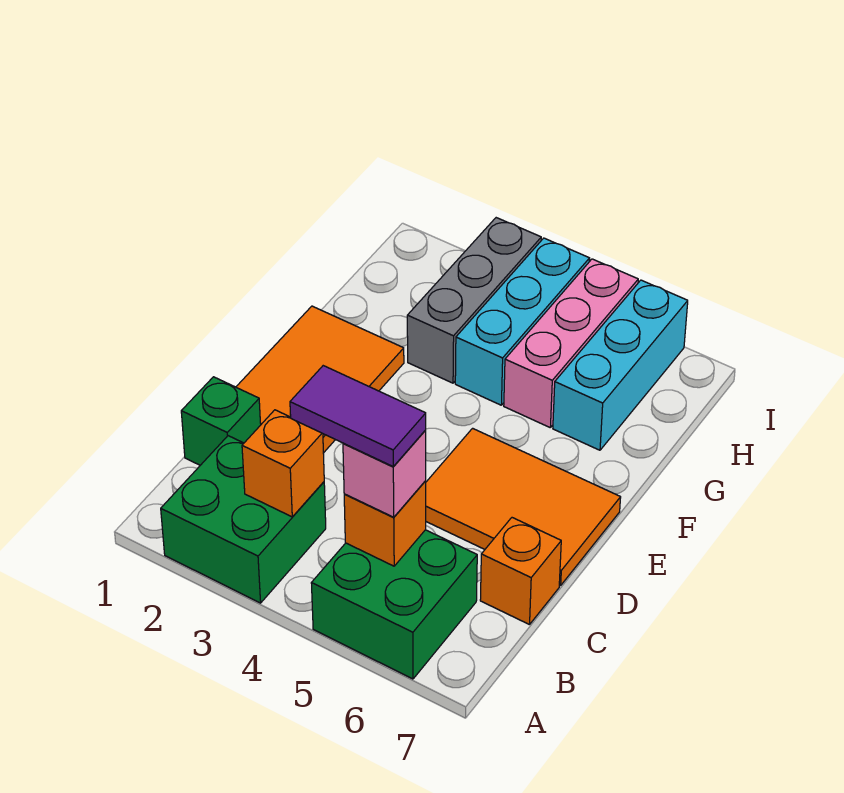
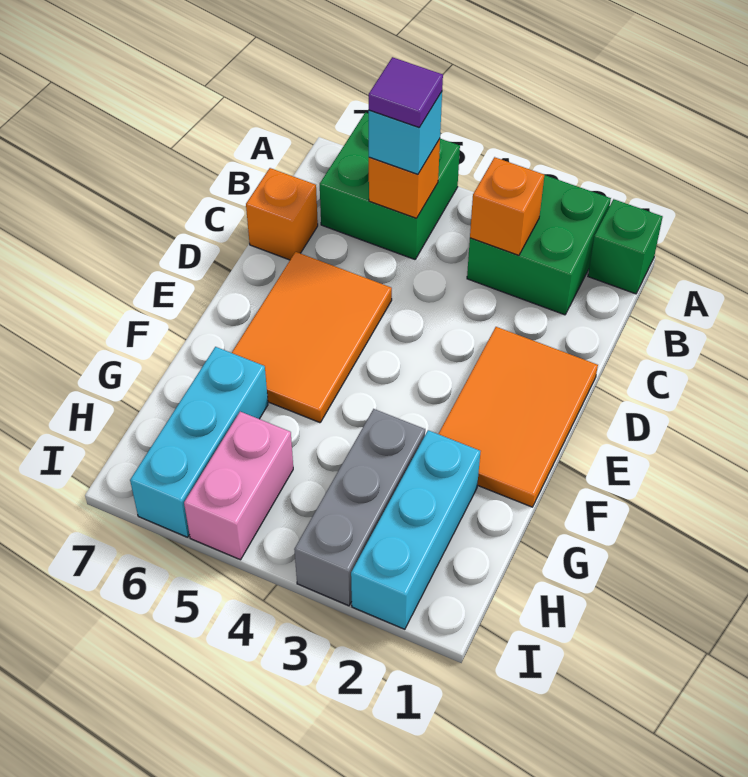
purple 1x2 tile [290,366,426,467] -> purple 1x1 tile [369,57,443,127]
pink 1x1 brick [343,430,426,517] -> cyan 1x1 brick [369,92,442,174]
green 1x1 brick [181,377,261,465] -> green 1x1 brick moved to [588,199,663,294]
orange 2x3 tile [426,428,621,585] -> orange 2x3 tile turned to [232,252,392,423]
cyan 1x3 brick [455,238,590,405] -> cyan 1x3 brick moved to [351,430,480,629]
pink 1x3 brick [504,259,638,427] -> pink 1x2 brick [184,412,293,560]

